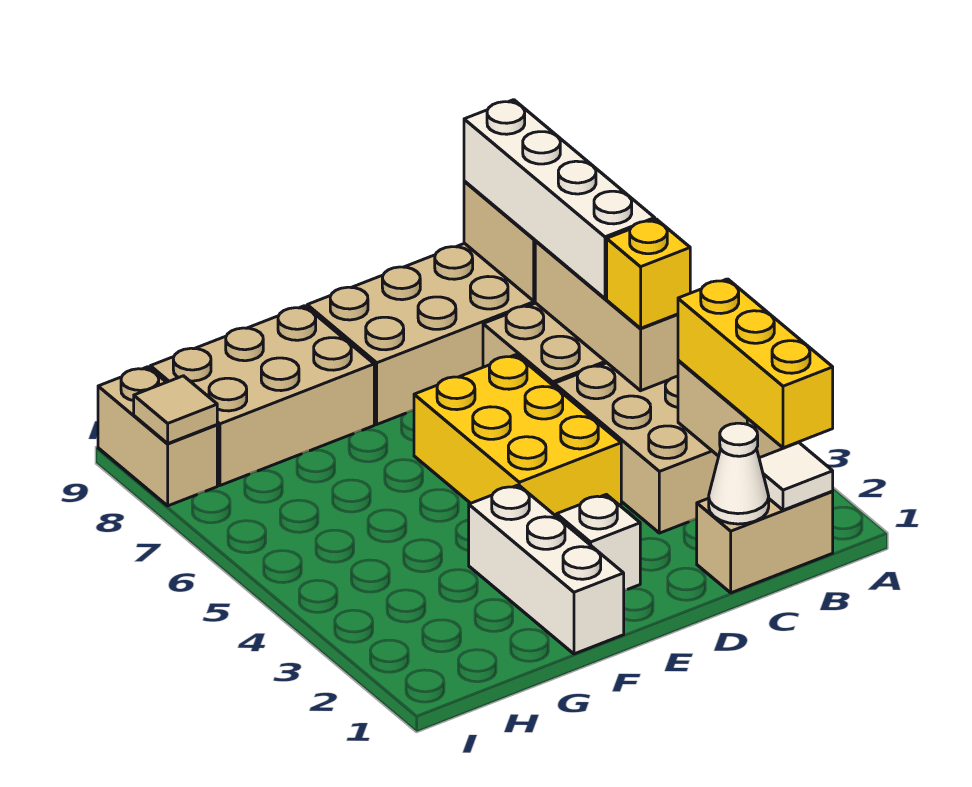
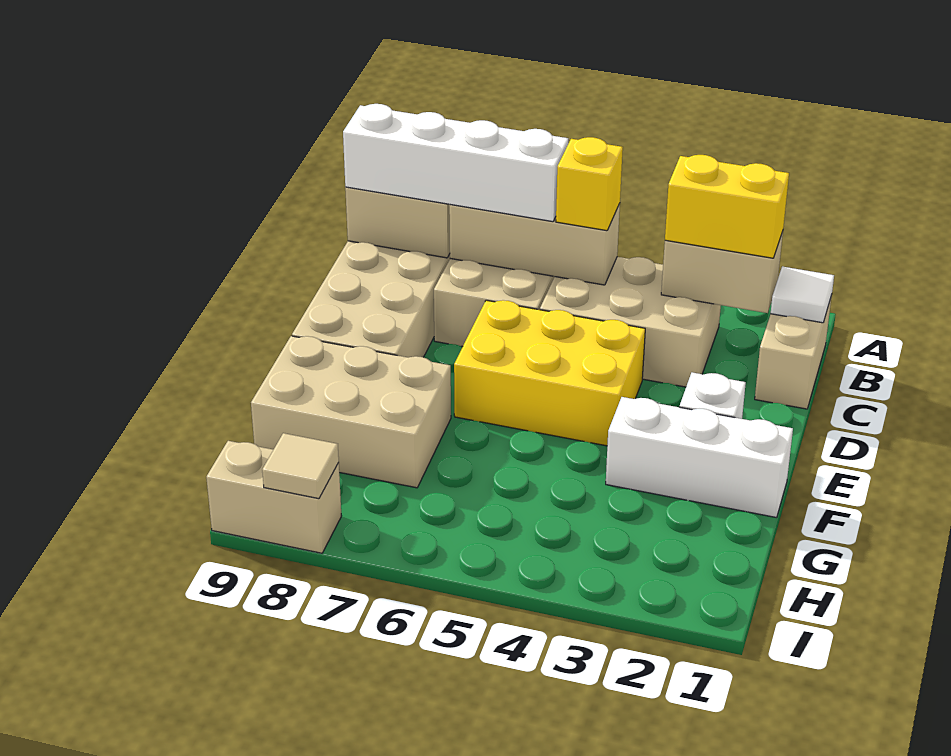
yellow 1x3 brick [678,279,833,448] -> yellow 1x2 brick [665,155,789,258]
white 1x1 cone [709,423,769,524] -> none
tan 2x3 brick [150,306,374,485] -> tan 2x3 brick turned to [251,336,451,488]

